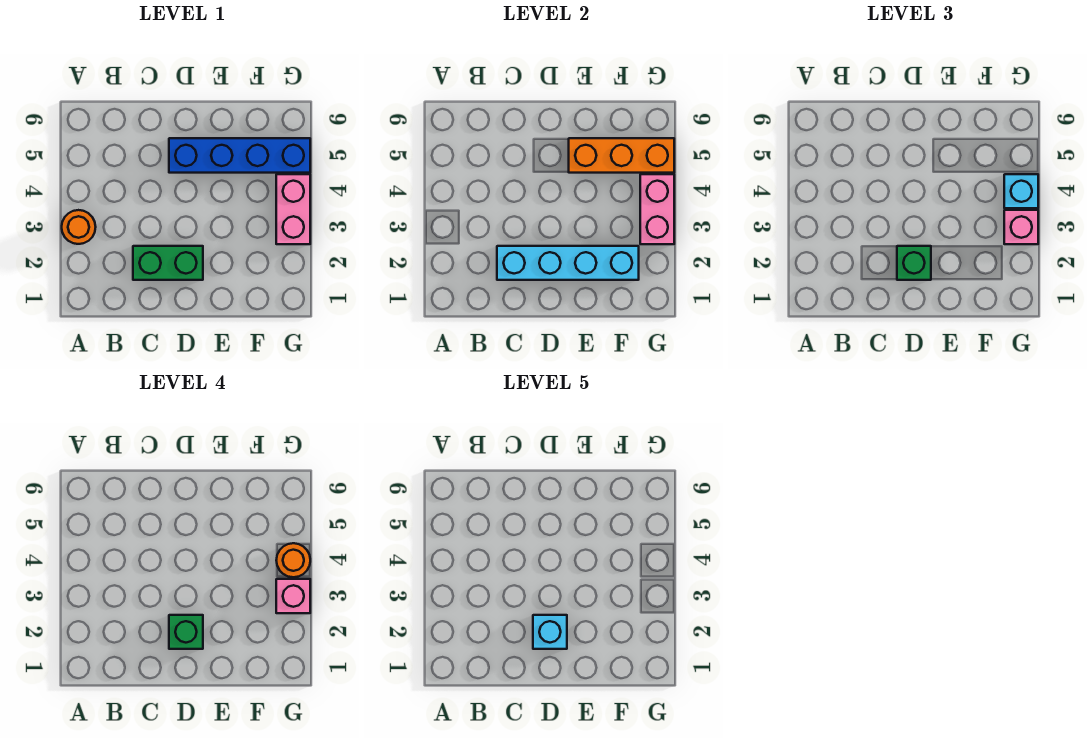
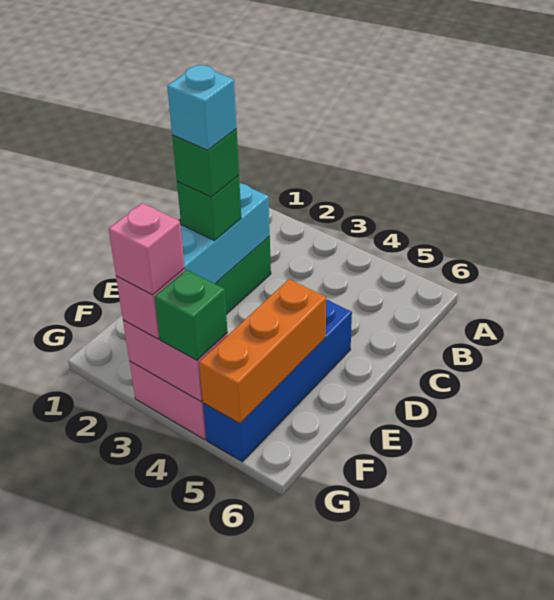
orange 1x1 round brick [62,210,96,244] -> none
cyan 1x1 brick [1004,174,1038,208] -> green 1x1 brick [155,270,228,360]
orange 1x1 round brick [276,543,310,577] -> none

